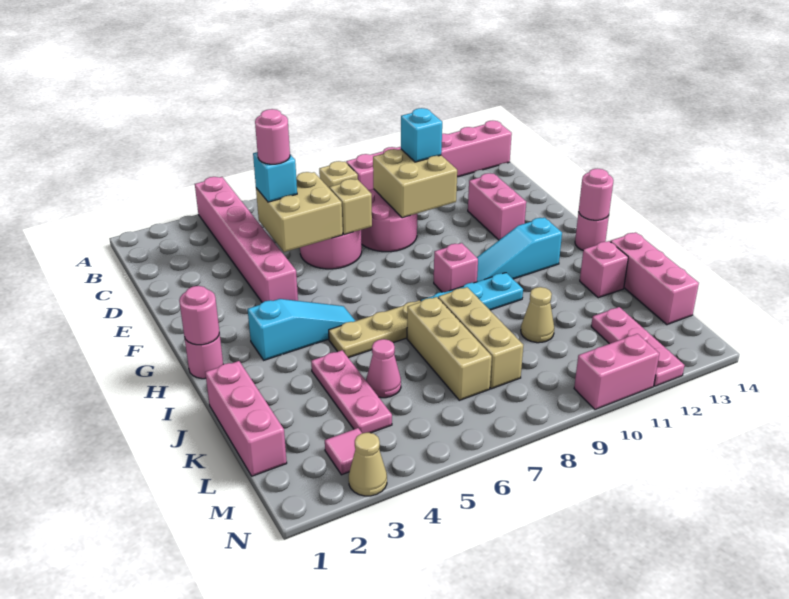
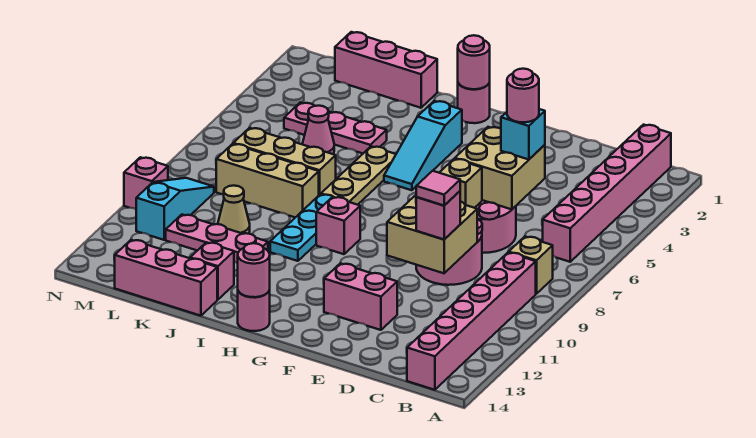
pink 1x6 brick [195,177,298,303] -> pink 1x6 brick turned to [543,125,671,262]
cyan 1x1 brick [401,108,442,162] -> pink 1x1 brick [416,191,460,240]
cyan 1x3 slope [477,218,562,282] -> cyan 1x3 slope moved to [136,178,214,240]
pink 1x3 plate [591,307,685,386] -> pink 1x3 plate moved to [166,215,268,263]
pink 1x1 tile [325,428,362,475] -> pink 1x1 tile moved to [416,171,460,206]
tan 1x1 cone [349,433,387,496] -> none
pink 1x2 brick [574,334,659,409] -> pink 1x1 brick [124,157,168,209]

